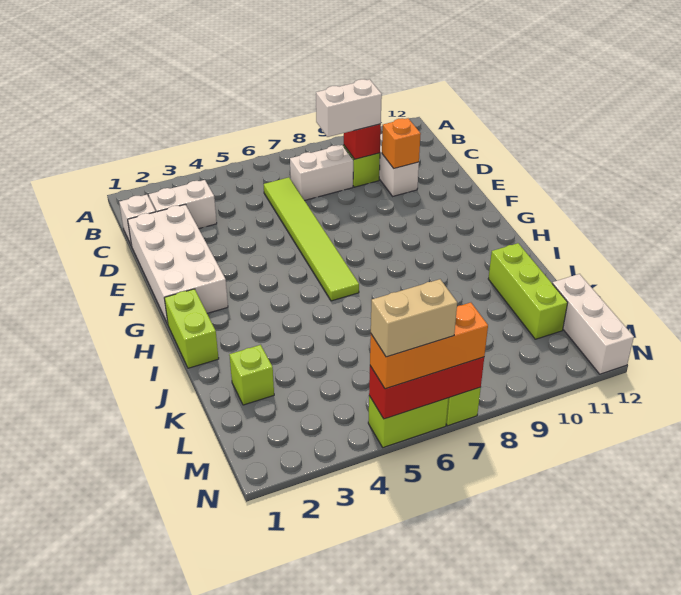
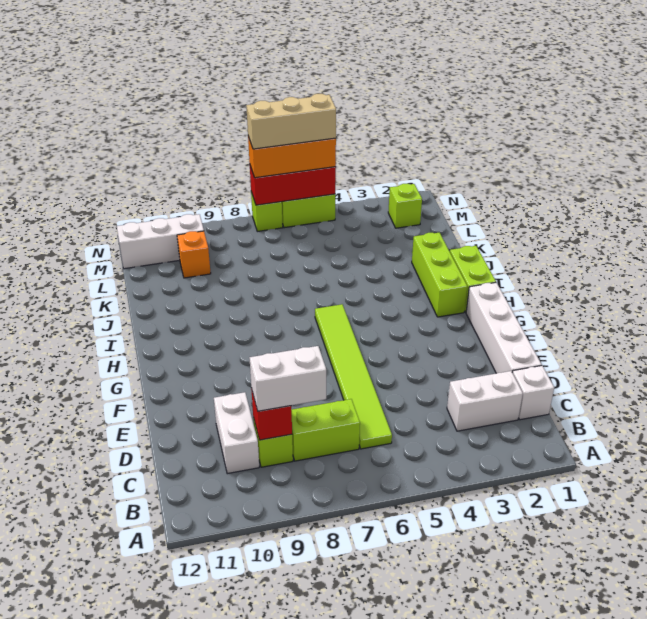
white 1x2 brick [290,145,353,200] -> lime 1x2 brick [291,399,360,461]
white 2x4 brick [128,204,228,324] -> white 1x4 brick [466,283,542,373]
orange 1x1 brick [382,118,421,168] -> orange 1x1 brick moved to [177,231,211,278]
lime 1x3 brick [488,243,568,339] -> lime 1x3 brick moved to [412,233,467,317]
lime 1x1 brick [229,345,274,405] -> lime 1x1 brick moved to [388,184,422,228]
white 1x3 brick [552,274,634,374] -> white 1x3 brick turned to [117,214,204,269]
tan 1x2 brick [371,279,457,357] -> tan 1x3 brick [246,94,336,149]

